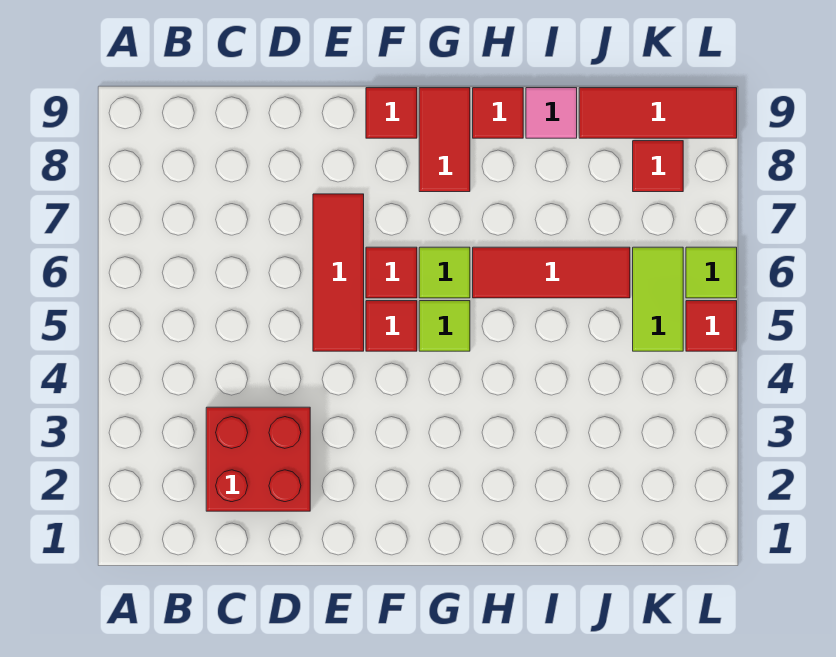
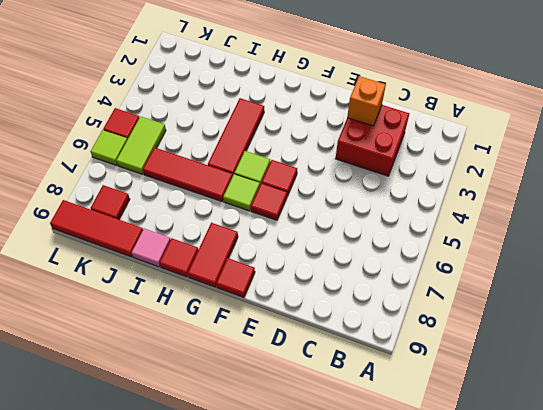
none -> orange 1x1 brick [347,76,386,126]
red 1x3 tile [313,194,364,351] -> red 1x3 tile moved to [208,98,264,175]

